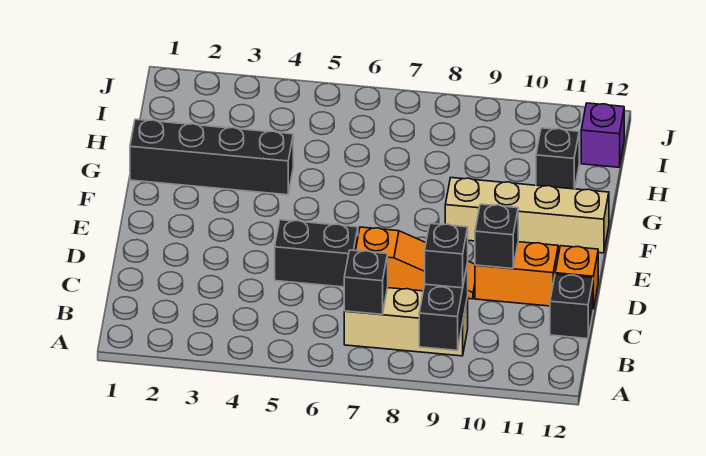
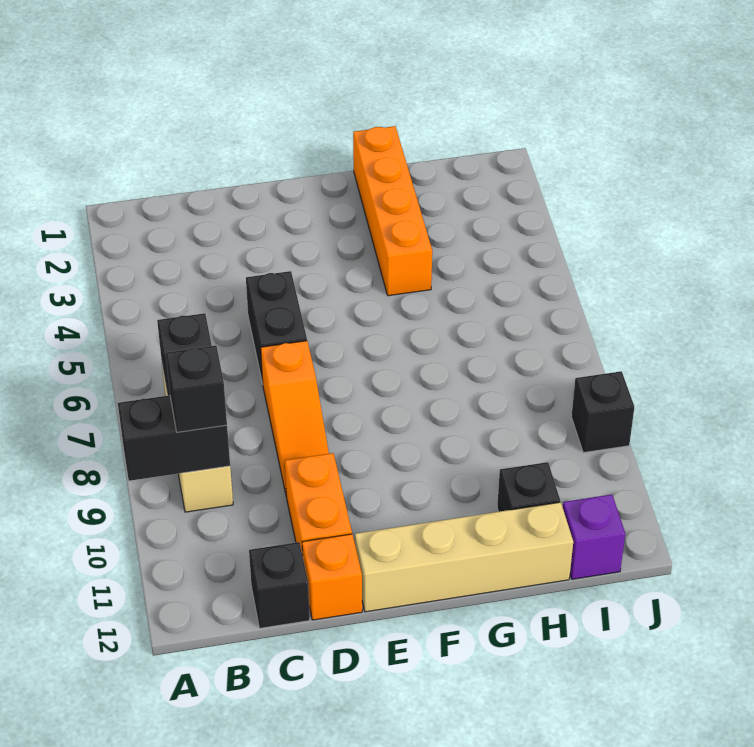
black 1x1 brick [475,204,518,269] -> black 1x1 brick moved to [571,371,634,453]
tan 1x4 brick [445,178,609,253] -> tan 1x4 brick turned to [355,502,573,612]
black 1x4 brick [130,119,293,195] -> orange 1x4 brick [353,126,432,296]

